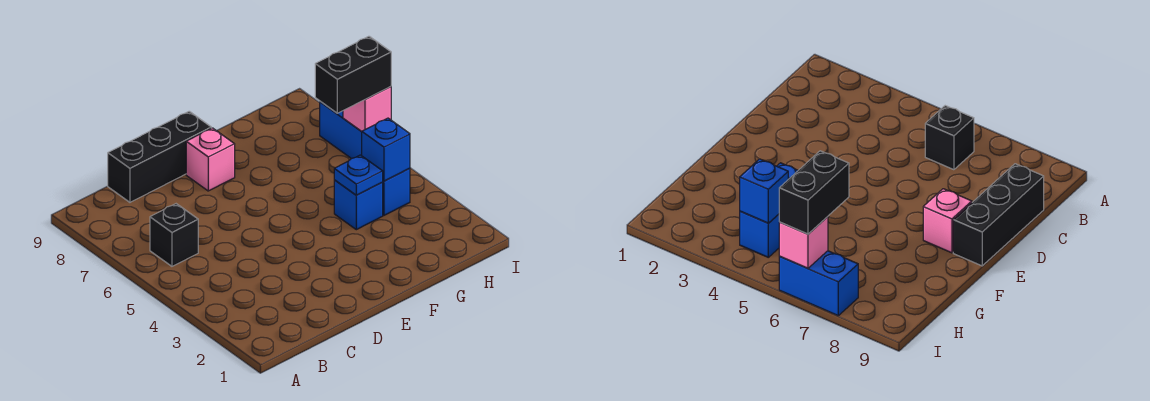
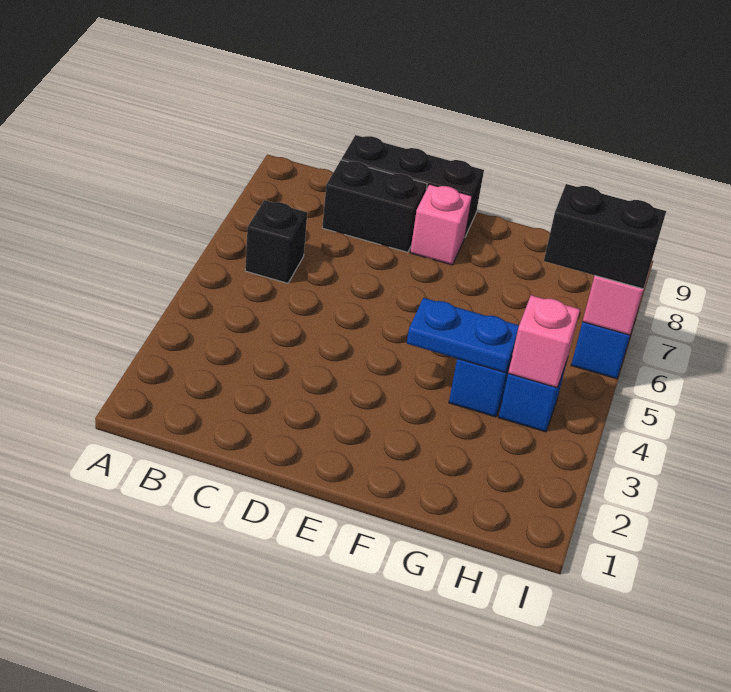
none -> black 1x2 brick [322,160,427,252]
blue 1x1 plate [334,155,383,195] -> blue 1x2 plate [407,298,519,373]
blue 1x1 brick [362,118,410,181] -> pink 1x1 brick [508,295,580,388]

